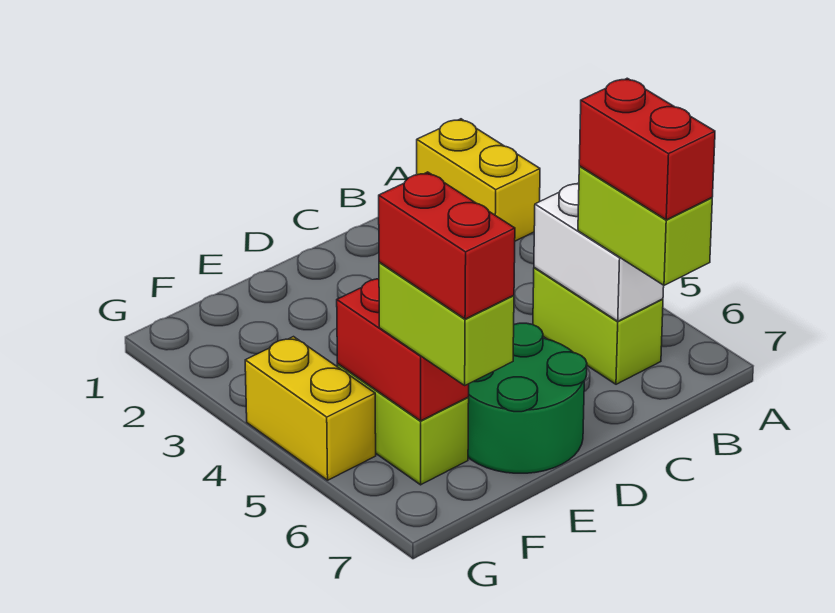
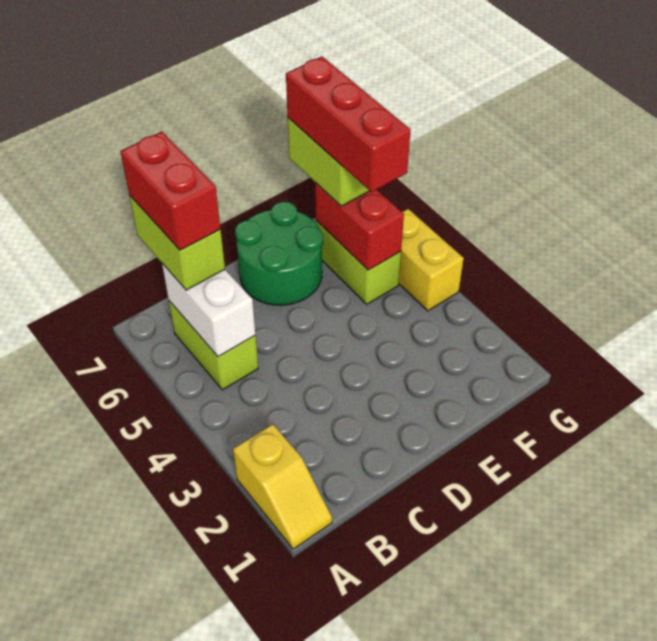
yellow 1x2 brick [417,119,540,241] -> yellow 1x2 slope [233,424,332,549]
red 1x2 brick [379,172,515,319] -> red 1x3 brick [286,56,411,192]

